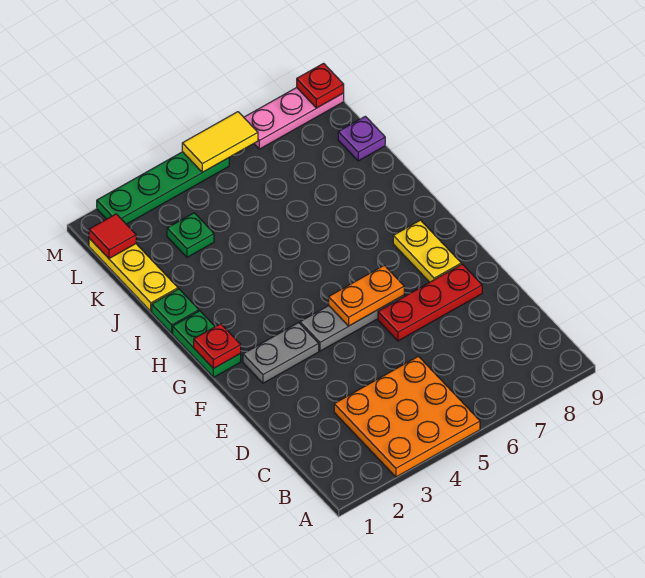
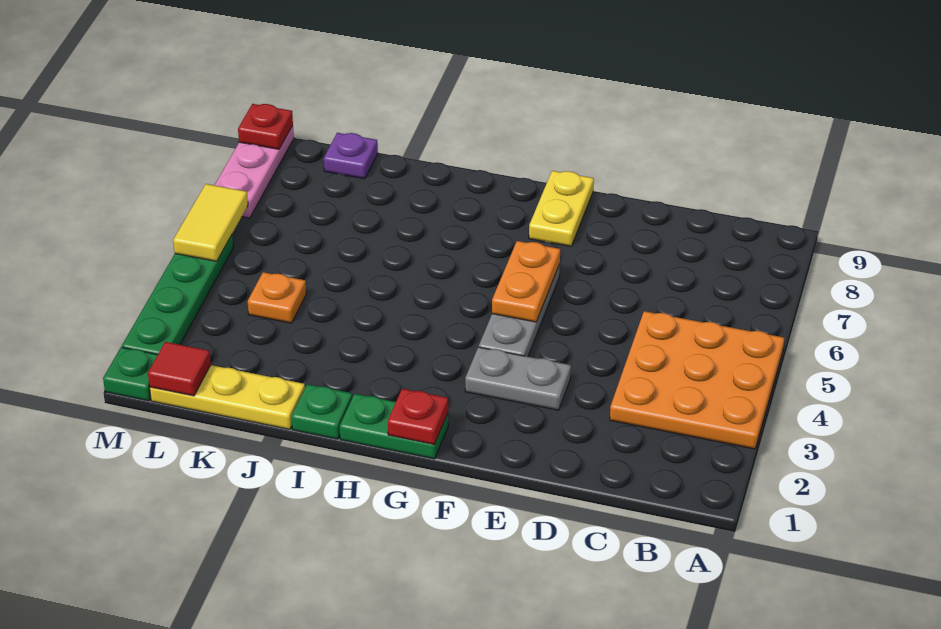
red 1x3 plate [378,264,482,341] -> none
grey 1x2 plate [243,323,319,383] -> grey 1x2 plate turned to [465,347,571,410]
yellow 1x2 plate [393,220,461,282] -> yellow 1x2 plate turned to [529,171,594,246]
green 1x1 plate [167,213,214,257] -> green 1x1 plate moved to [103,347,158,401]
none -> orange 1x1 plate [248,272,306,323]

